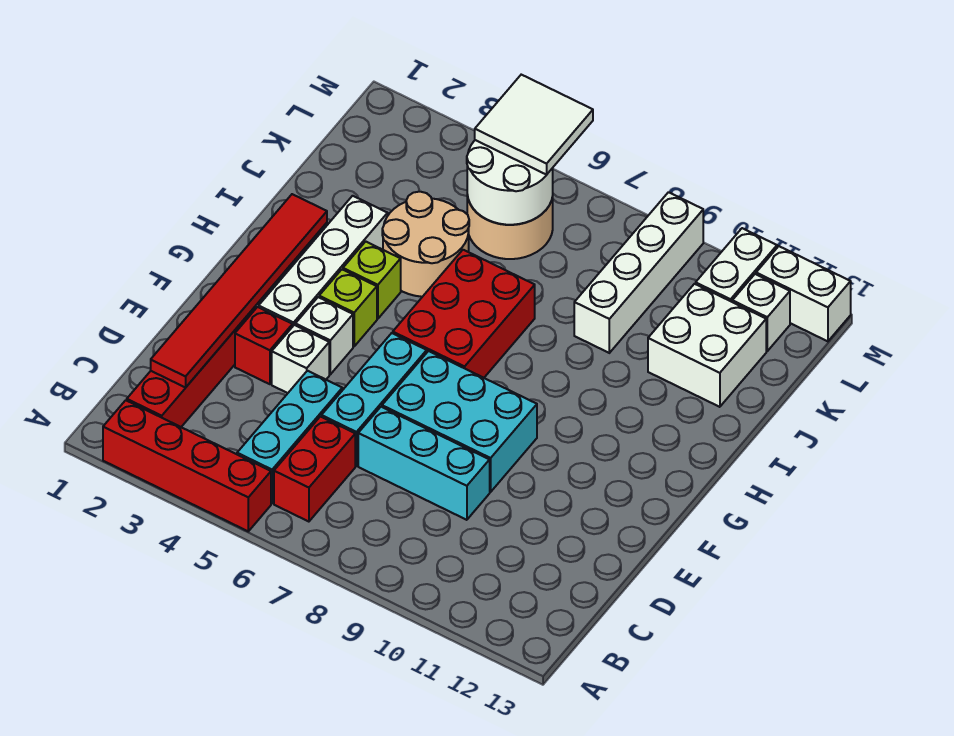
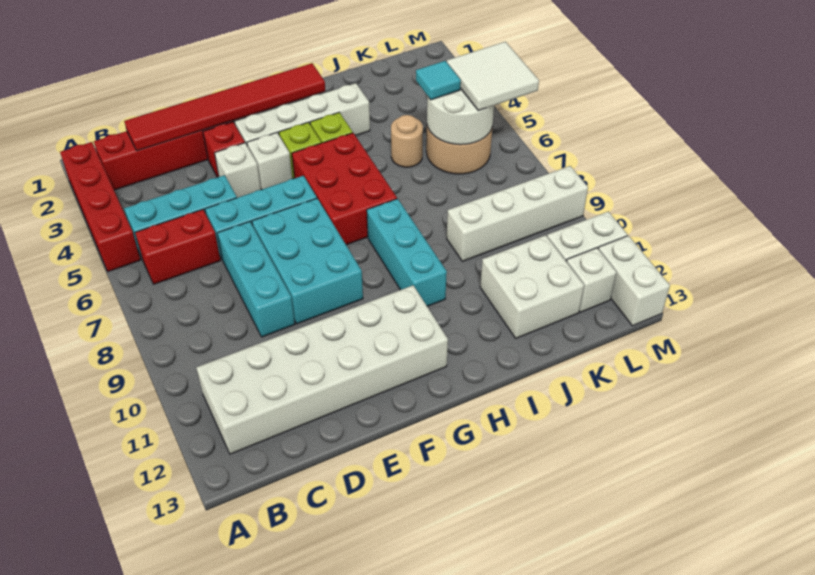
none -> white 2x6 brick [196,285,448,454]
red 2x3 brick [393,250,535,378] -> red 2x3 brick turned to [292,133,397,245]
none -> cyan 1x3 brick [367,199,447,306]
tan 2x2 round brick [382,192,469,297] -> tan 1x1 round brick [391,115,423,167]
none -> cyan 1x1 tile [416,61,461,100]

